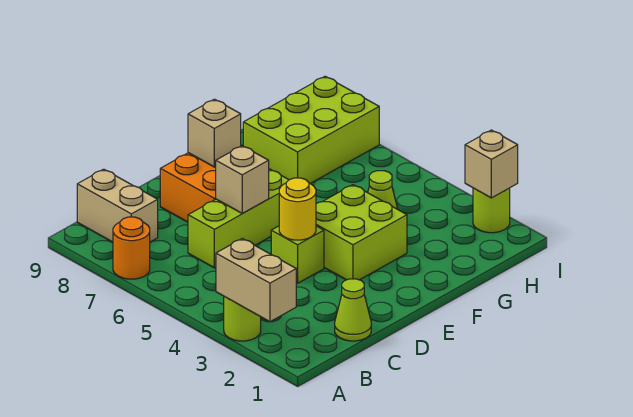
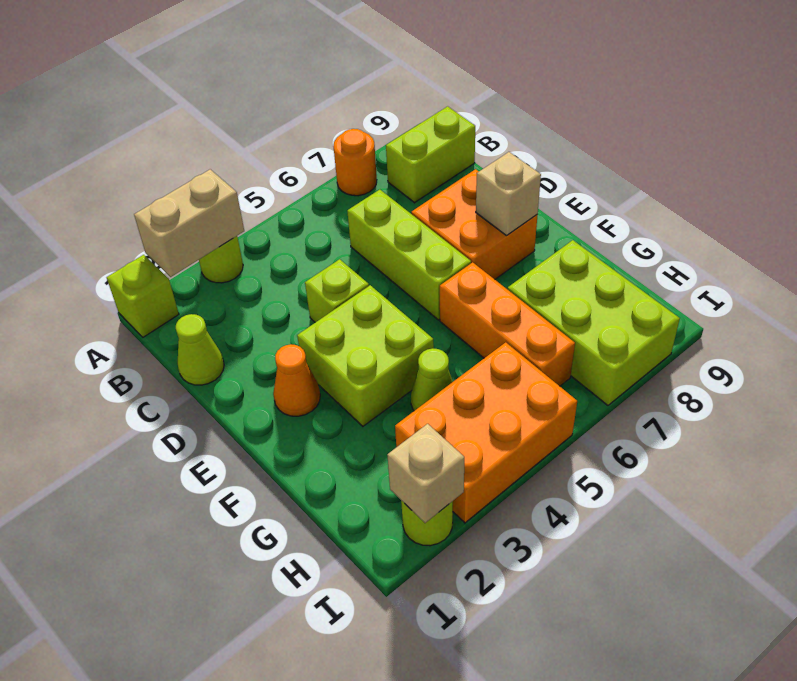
none -> lime 1x1 brick [107,255,179,337]
tan 1x2 brick [77,169,158,242] -> lime 1x2 brick [386,106,475,203]
yellow 1x1 round brick [279,178,316,240] -> none
tan 1x1 brick [216,146,269,213] -> none
none -> orange 1x1 cone [273,344,320,416]
none -> orange 1x3 brick [440,262,575,386]
none -> orange 2x3 brick [395,342,577,523]

